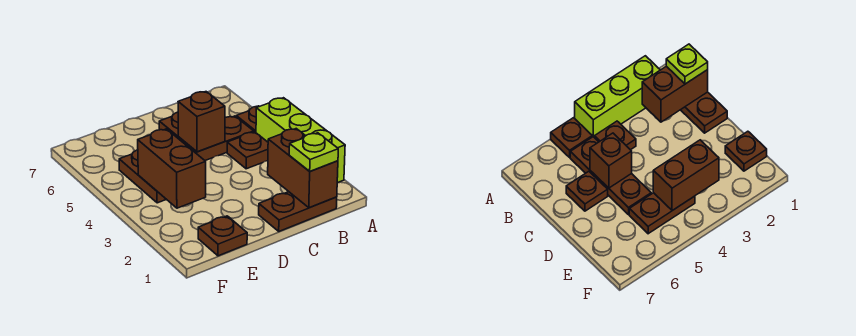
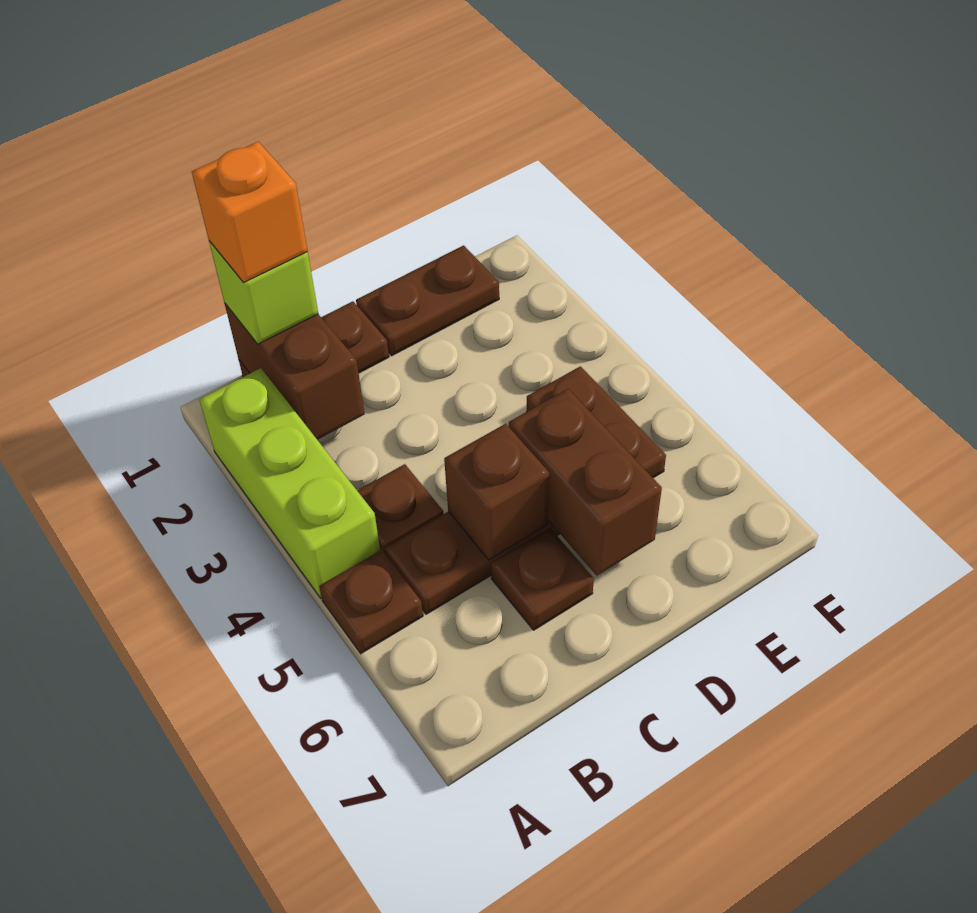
lime 1x1 plate [289,133,338,171] -> lime 1x1 brick [209,241,318,344]
none -> orange 1x1 brick [192,142,308,283]
brown 1x1 plate [198,216,247,256] -> brown 1x2 plate [356,245,499,356]
brown 1x2 brick [138,129,206,208] -> brown 1x2 brick moved to [509,389,662,575]

